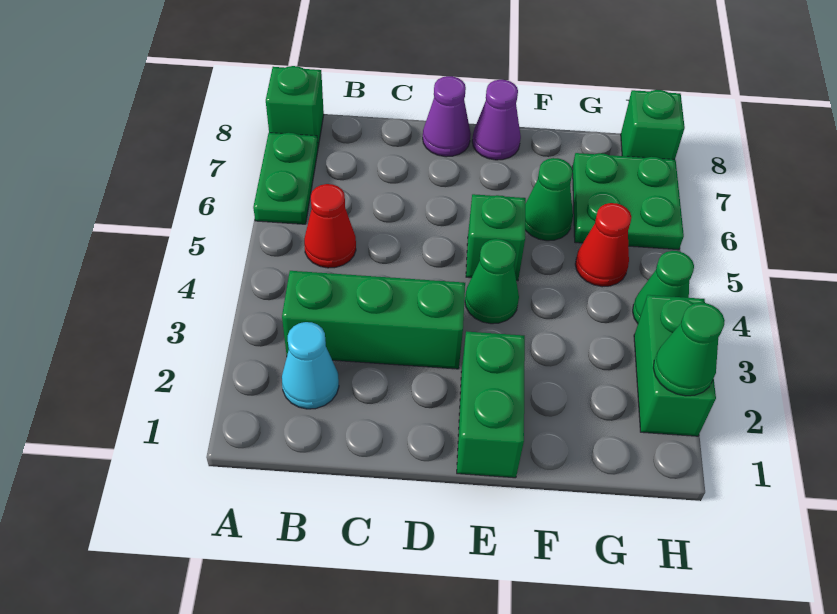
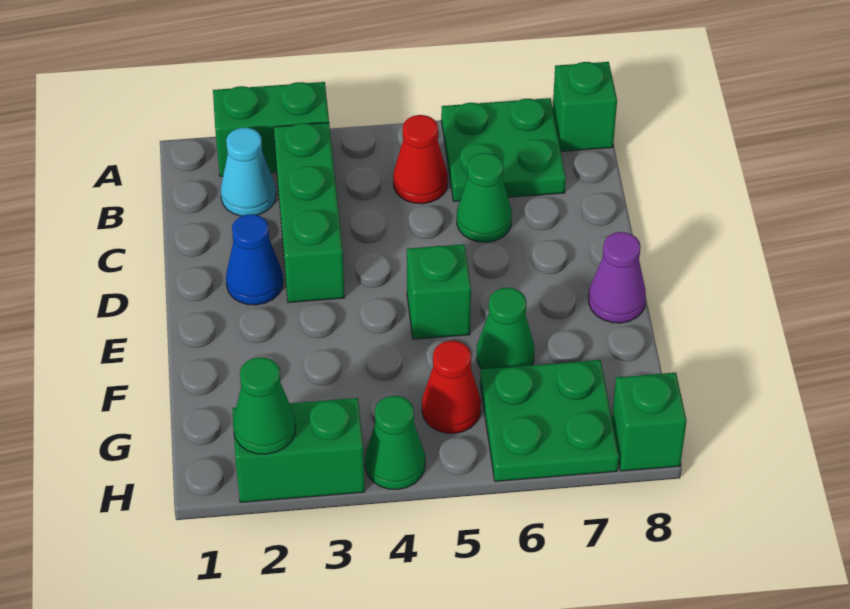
green 1x2 plate [253,133,318,224] -> green 2x2 plate [441,98,566,201]
none -> blue 1x1 cone [226,214,283,305]
purple 1x1 cone [423,76,471,157] -> none
green 1x2 brick [457,331,525,478] -> green 1x2 brick moved to [213,82,329,176]
green 1x1 cone [465,239,519,324] -> green 1x1 cone moved to [457,153,512,242]

